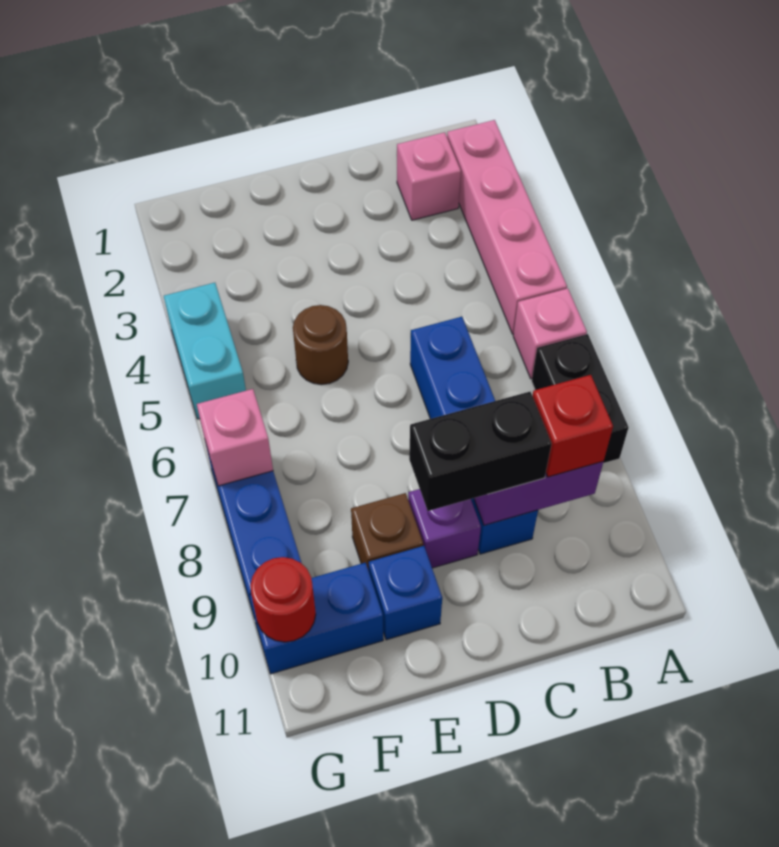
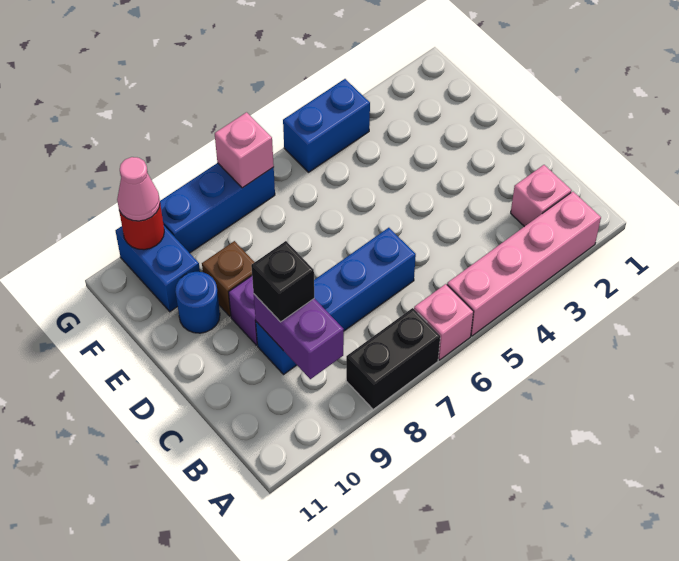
red 1x1 brick [533,375,613,477] -> none
black 1x2 brick [409,392,552,511] -> black 1x1 brick [251,241,314,322]
brown 1x1 round brick [293,305,348,385] -> none
blue 1x1 brick [369,546,442,640] -> blue 1x1 round brick [175,272,220,333]
cyan 1x2 brick [164,283,246,419] -> blue 1x2 brick [283,79,370,172]
none -> pink 1x1 cone [117,157,160,221]

